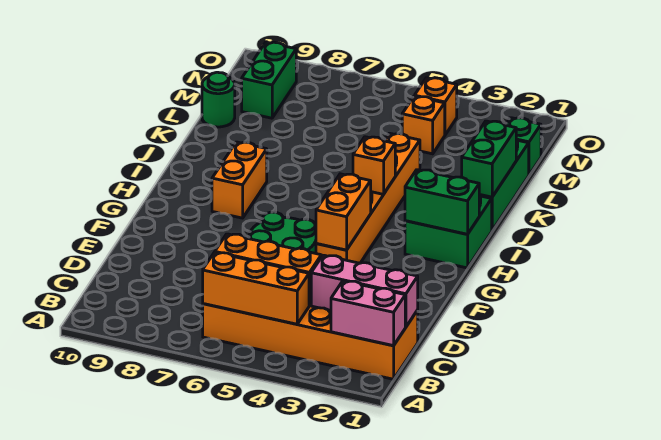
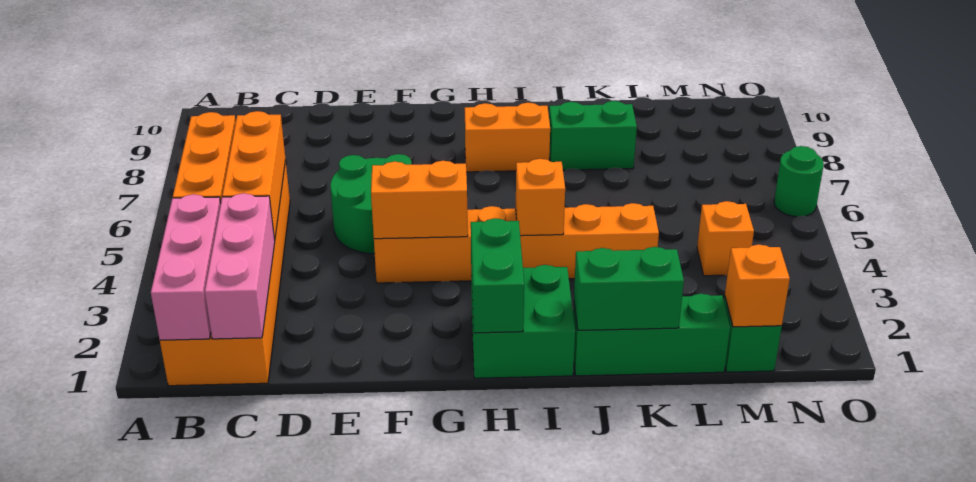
pink 1x2 brick [331,281,405,346] -> pink 1x3 brick [151,194,221,340]
green 1x1 round brick [202,72,235,127] -> green 1x1 round brick moved to [774,146,824,217]
green 1x2 brick [242,42,296,118] -> green 1x2 brick moved to [549,101,637,170]
orange 1x1 brick [415,78,457,135] -> orange 1x1 brick moved to [725,245,790,327]

